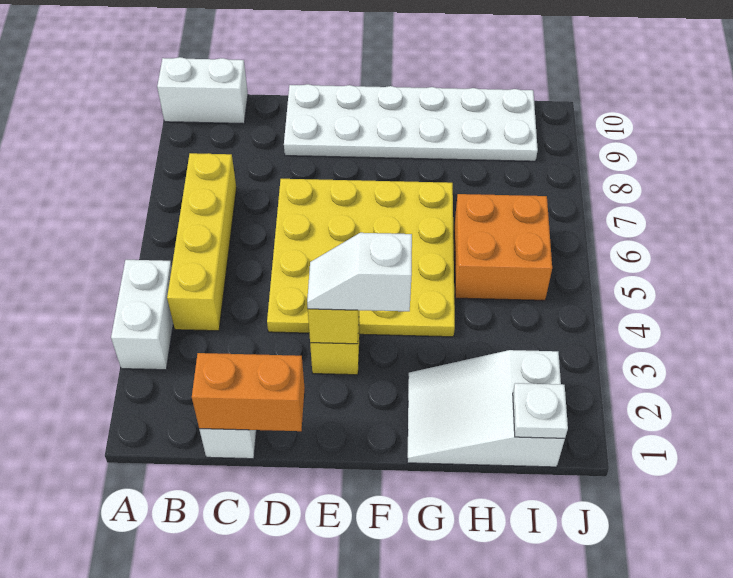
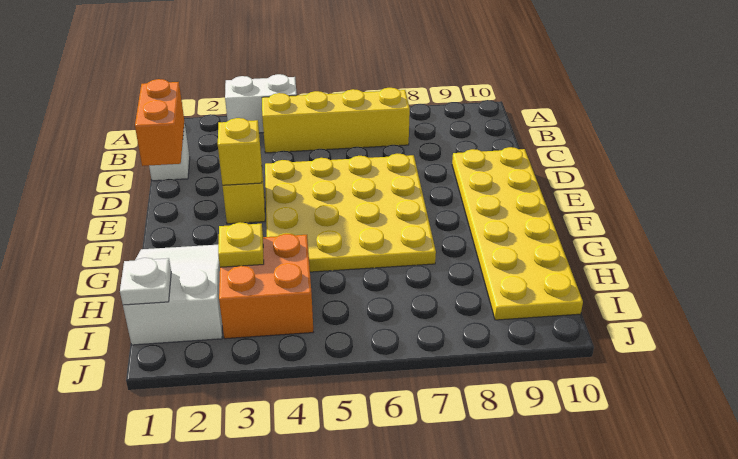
white 1x2 brick [157,57,248,124] -> none
white 2x6 plate [284,84,538,161] -> yellow 2x6 plate [452,147,583,320]
white 1x2 slope [307,233,412,311] -> none
none -> yellow 1x1 plate [218,222,264,267]
orange 2x2 brick [454,194,552,300] -> orange 2x2 brick moved to [219,234,313,339]

